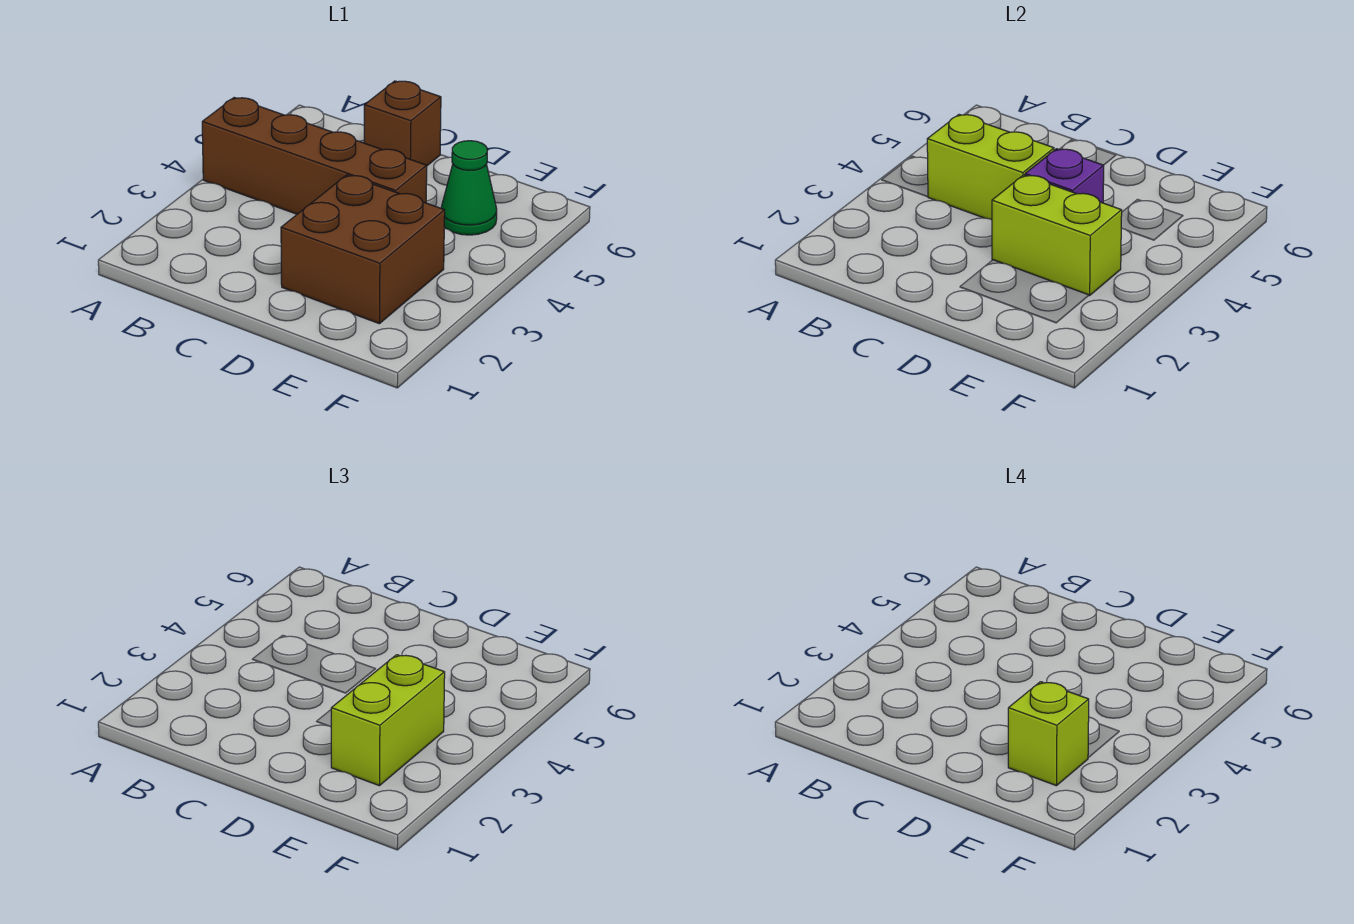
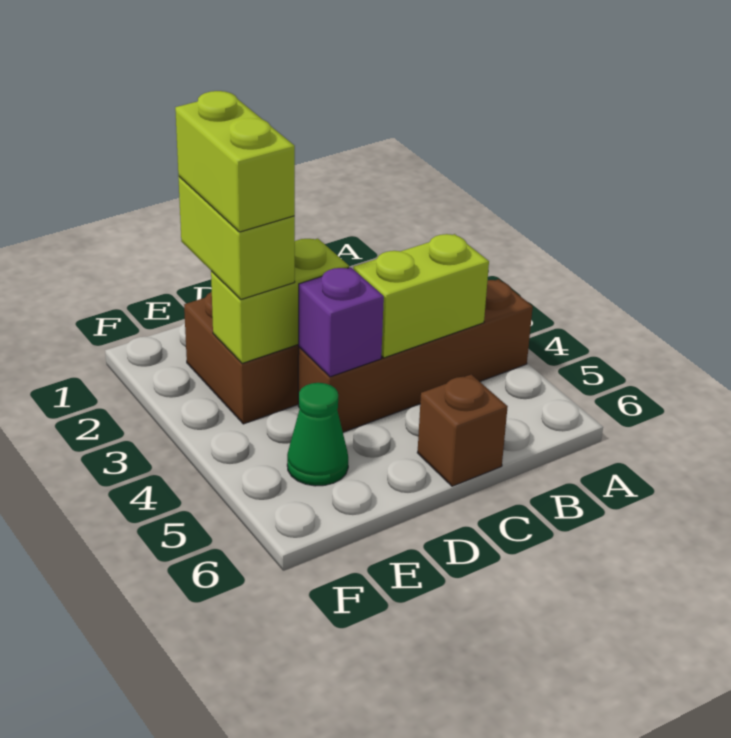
lime 1x1 brick [1008,682,1089,786] -> lime 1x2 brick [175,91,295,232]

